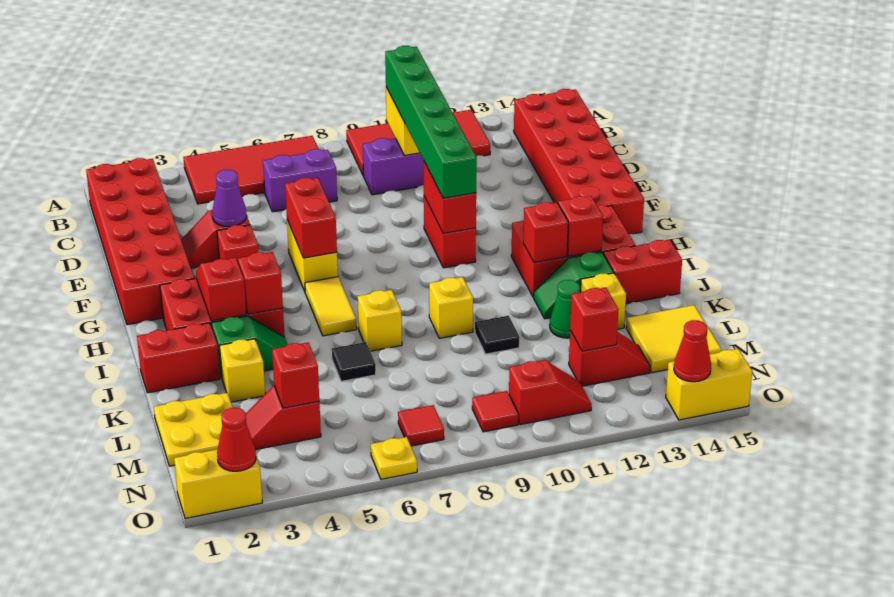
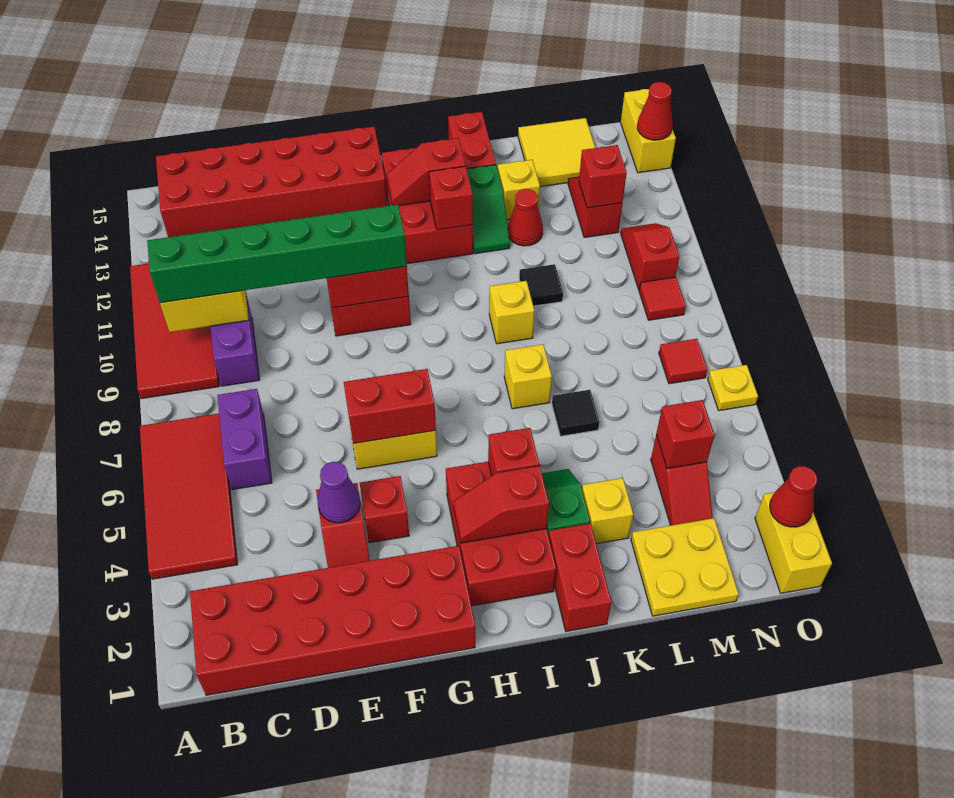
yellow 1x2 tile [305,277,357,336] -> none
green 1x1 cone [550,280,580,338] -> red 1x1 cone [508,189,543,246]

